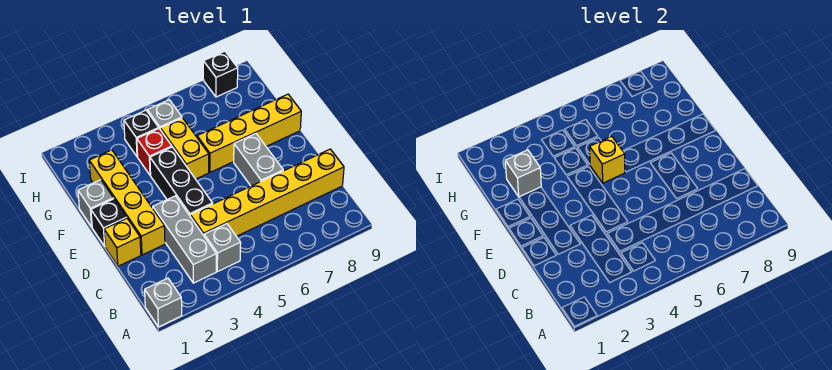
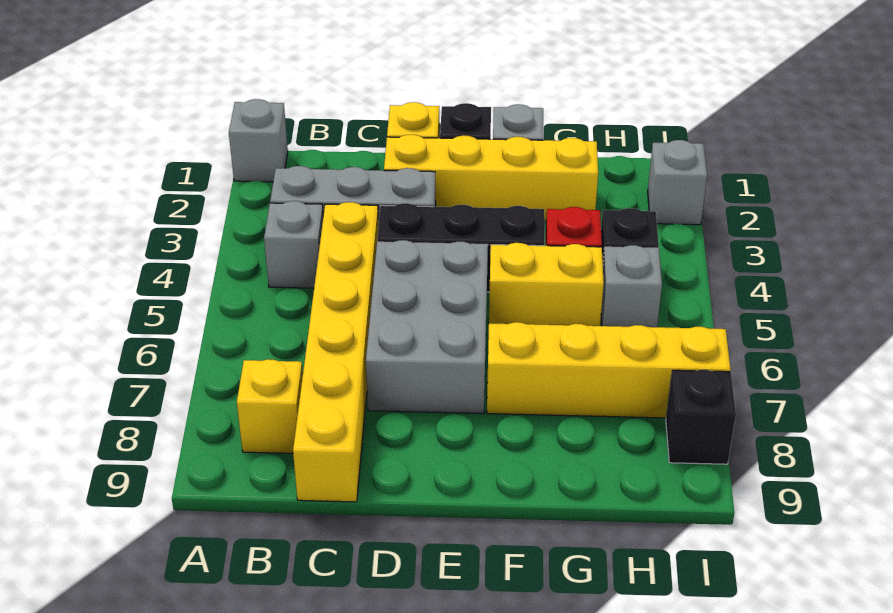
grey 1x2 brick [234,134,283,186] -> grey 2x3 brick [366,240,488,414]
yellow 1x1 brick [590,136,625,183] -> yellow 1x1 brick moved to [237,359,303,453]
yellow 1x4 brick [197,94,301,172] -> yellow 1x4 brick turned to [487,322,731,418]
grey 1x1 brick [505,150,541,197] -> grey 1x1 brick moved to [648,140,707,225]

